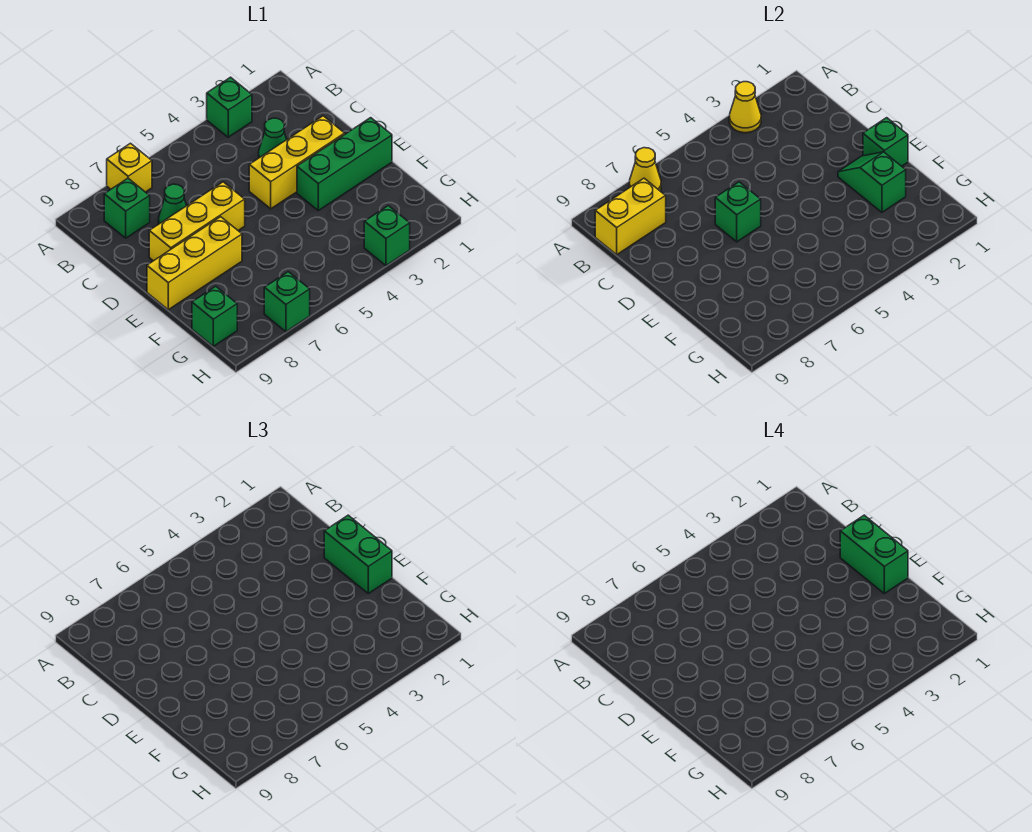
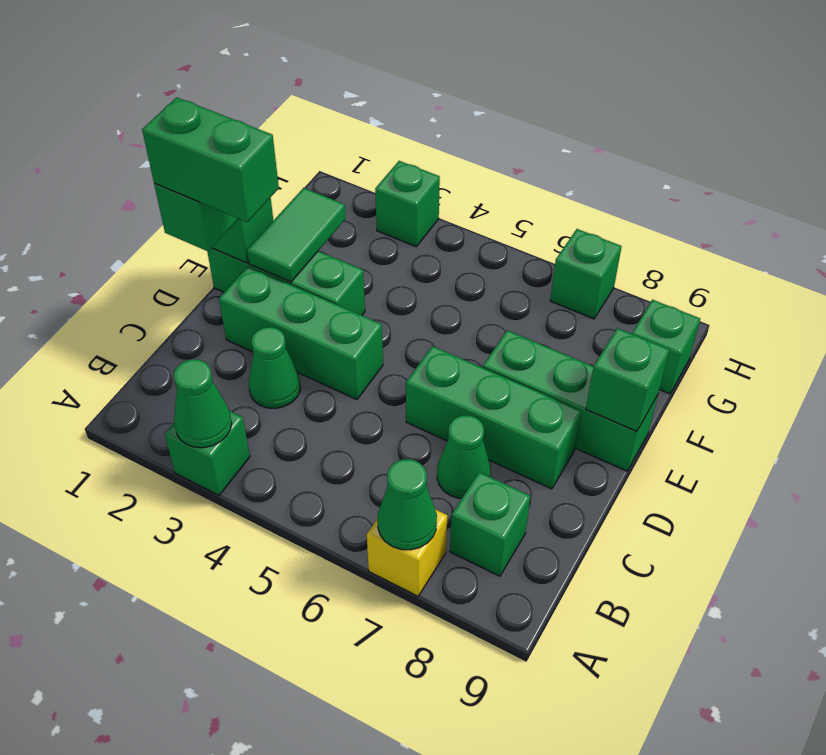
yellow 1x1 cone [729,82,761,133] -> green 1x1 cone [174,359,232,448]
yellow 1x1 cone [629,148,661,191] -> green 1x1 cone [377,459,437,550]
yellow 1x2 brick [595,178,666,255] -> none
green 1x2 brick [840,515,908,594] -> green 1x2 brick turned to [142,97,279,222]
yellow 1x3 brick [249,116,345,209] -> green 1x3 brick [219,266,383,400]
yellow 1x3 brick [149,182,245,261] -> green 1x3 brick [406,346,582,489]
green 1x1 brick [715,182,761,242] -> green 1x1 brick moved to [586,328,670,431]
green 1x2 slope [838,152,906,212] -> green 1x2 tile [247,188,346,282]
yellow 1x3 brick [147,217,242,310] -> green 1x3 brick [483,330,658,471]

